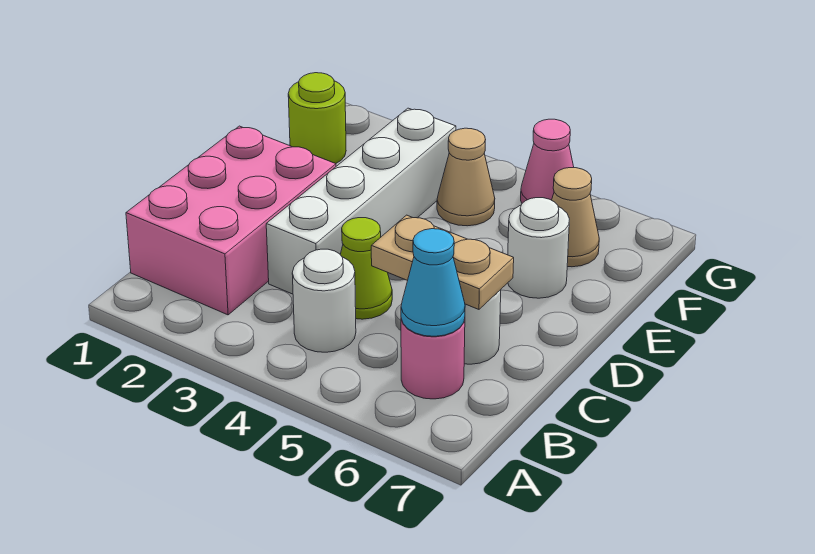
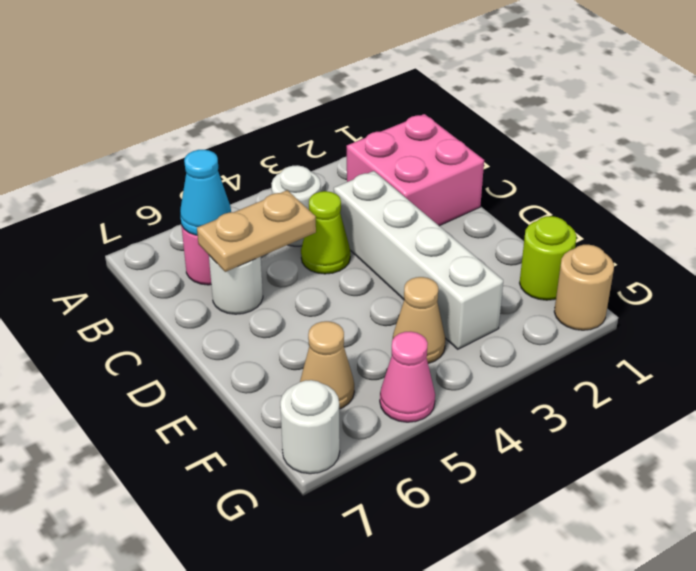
pink 2x3 brick [126,126,336,315] -> pink 2x2 brick [347,114,484,226]
white 1x1 round brick [508,198,569,298] -> white 1x1 round brick moved to [280,380,340,474]
none -> tan 1x1 round brick [554,245,614,330]

